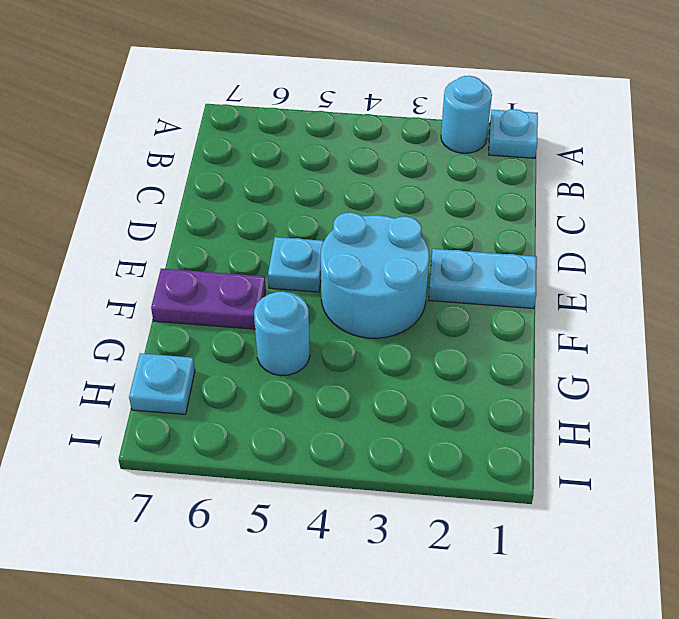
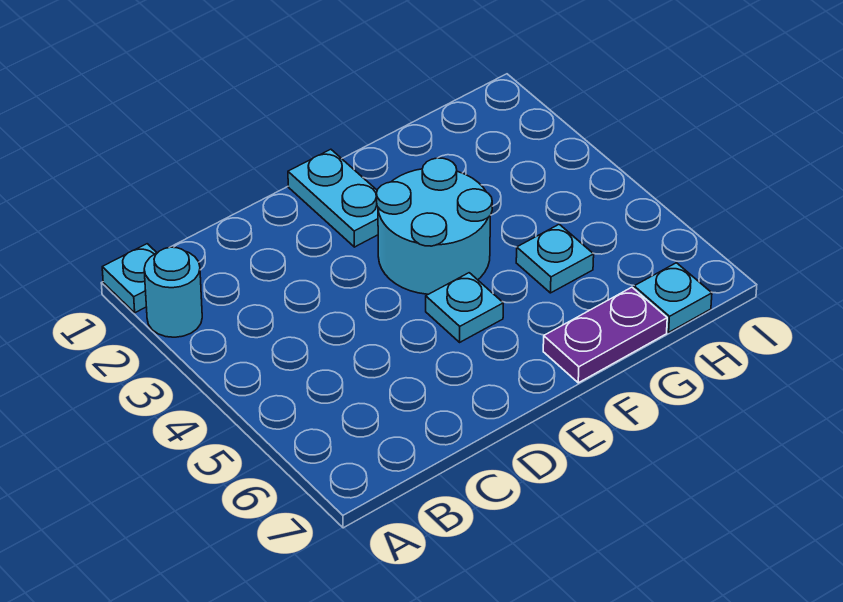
purple 1x2 plate [151,269,266,329] -> purple 1x2 plate turned to [543,287,667,383]
cyan 1x1 round brick [254,291,310,376] -> cyan 1x1 plate [516,224,594,293]

